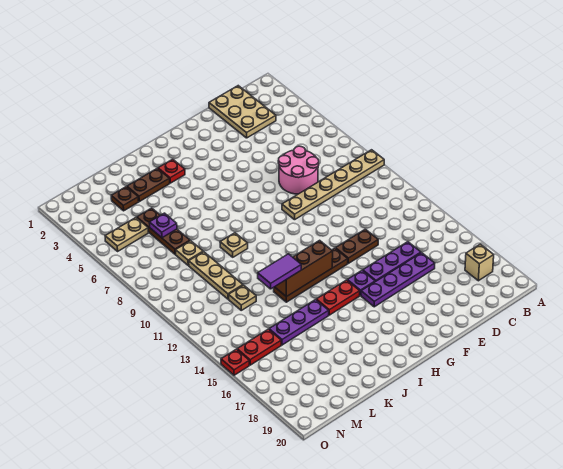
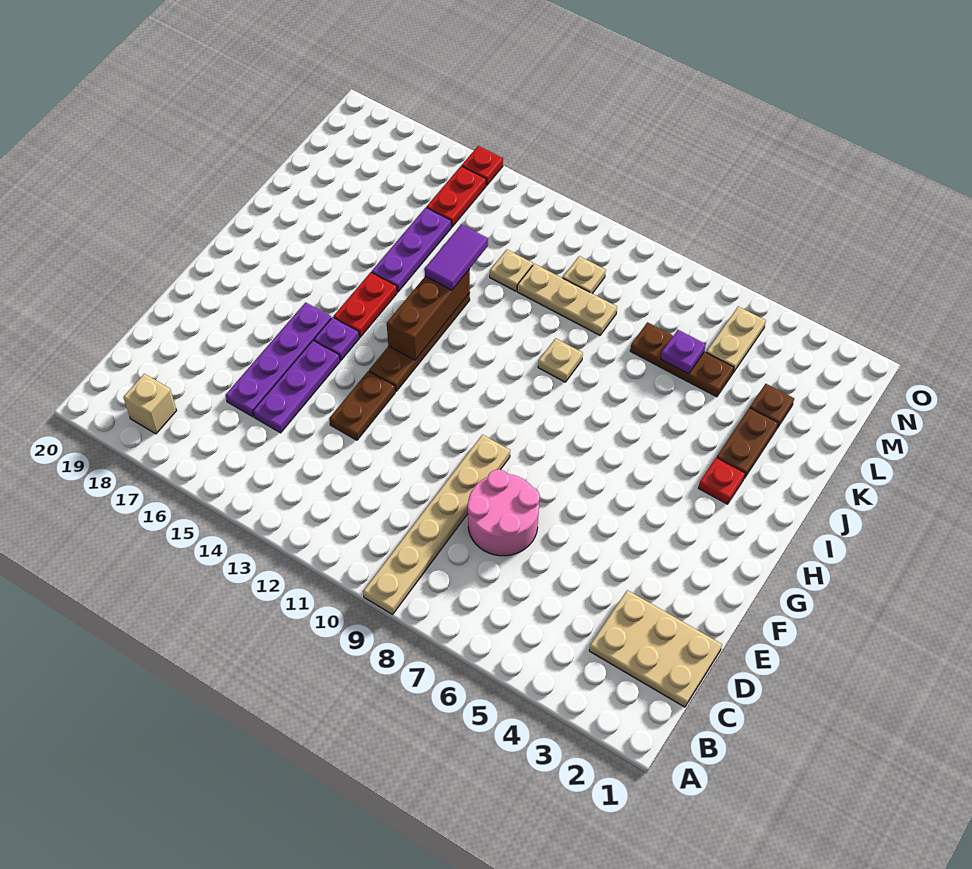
tan 1x1 plate [176,241,203,265] -> tan 1x1 plate moved to [563,256,606,293]

